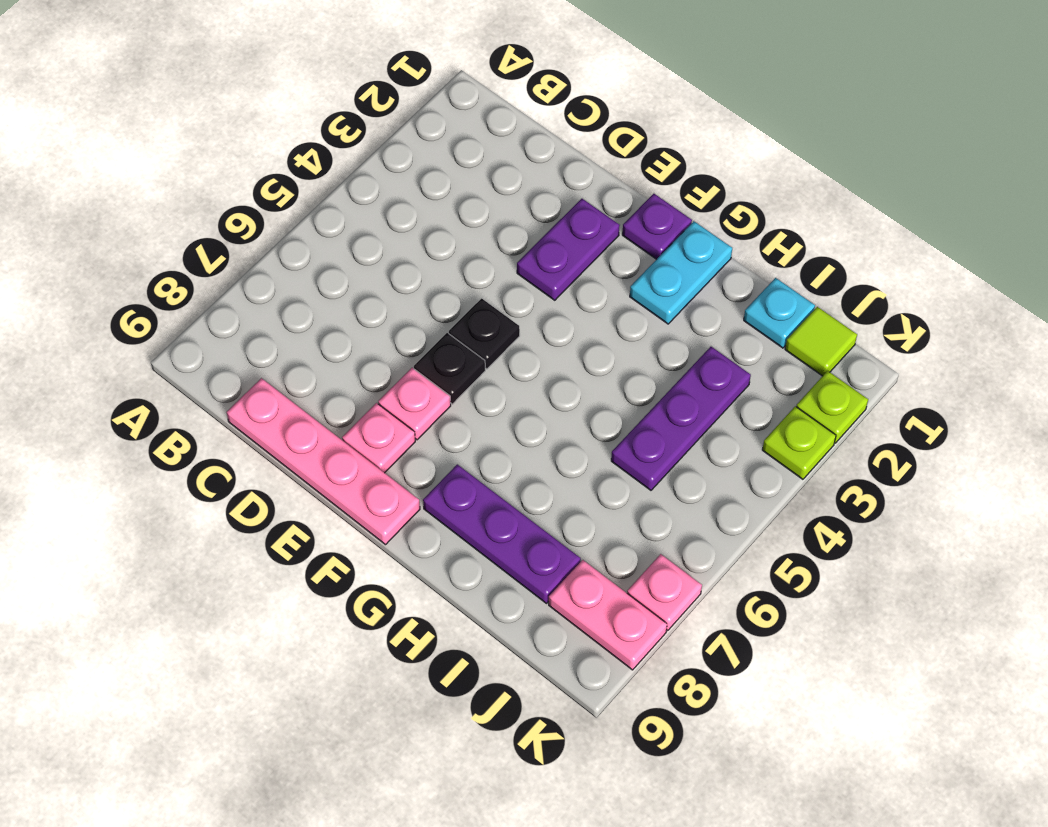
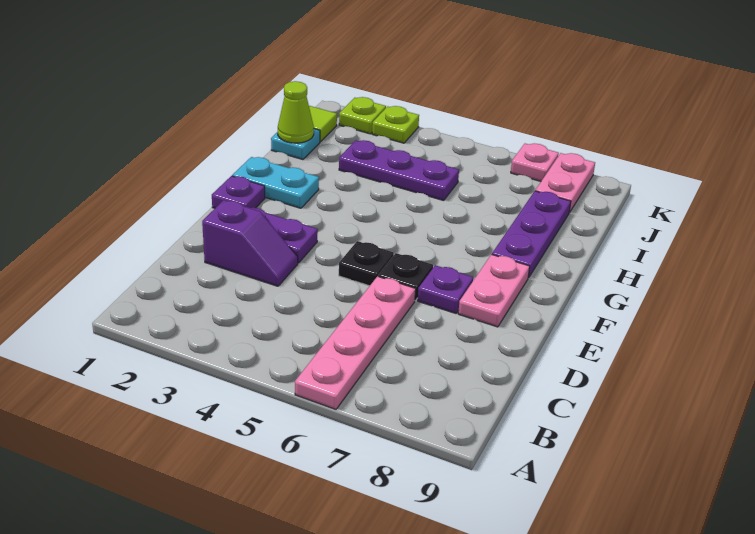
pink 1x4 plate [227,378,420,545] -> pink 1x4 plate moved to [295,276,416,409]
none -> purple 1x2 slope [202,200,298,286]
pink 1x1 plate [378,368,451,440] -> purple 1x1 plate [418,265,473,313]
pink 1x1 plate [342,403,415,473] -> pink 1x2 plate [458,254,530,327]
none -> lime 1x1 cone [278,81,314,143]

